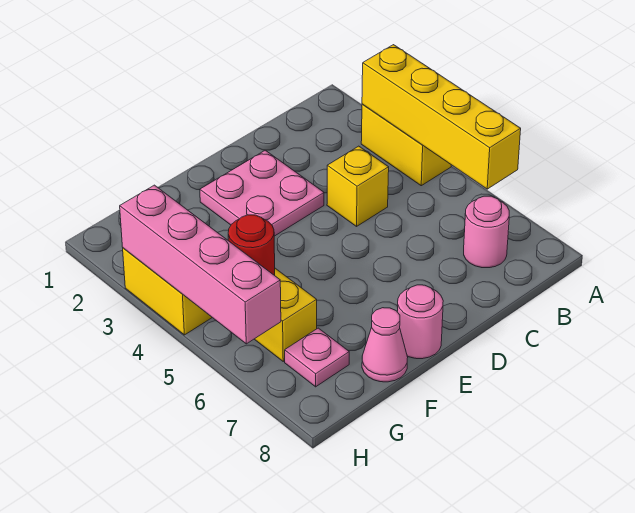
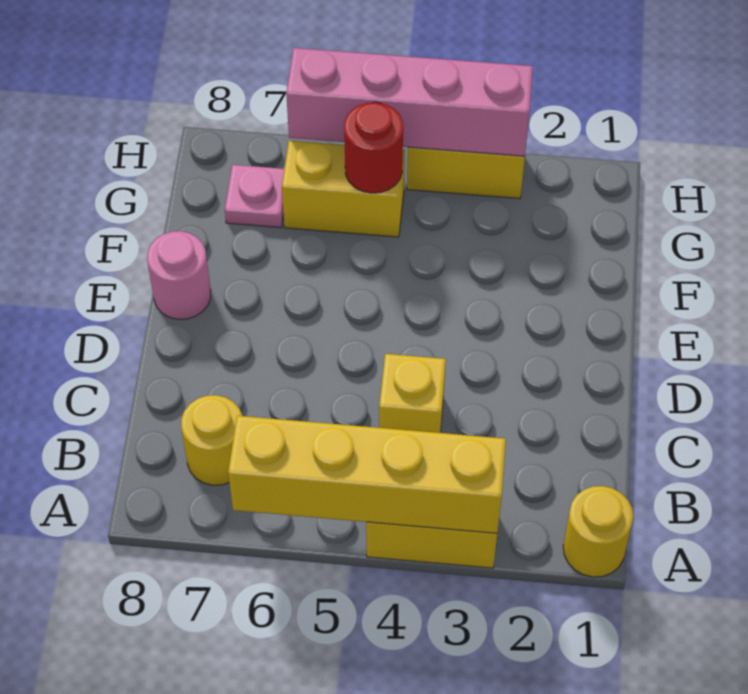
none -> yellow 1x1 round brick [563,486,633,577]
pink 1x1 round brick [464,196,509,268] -> yellow 1x1 round brick [181,395,242,485]
pink 2x2 plate [200,150,324,236] -> none
pink 1x1 cone [362,308,408,382] -> none

